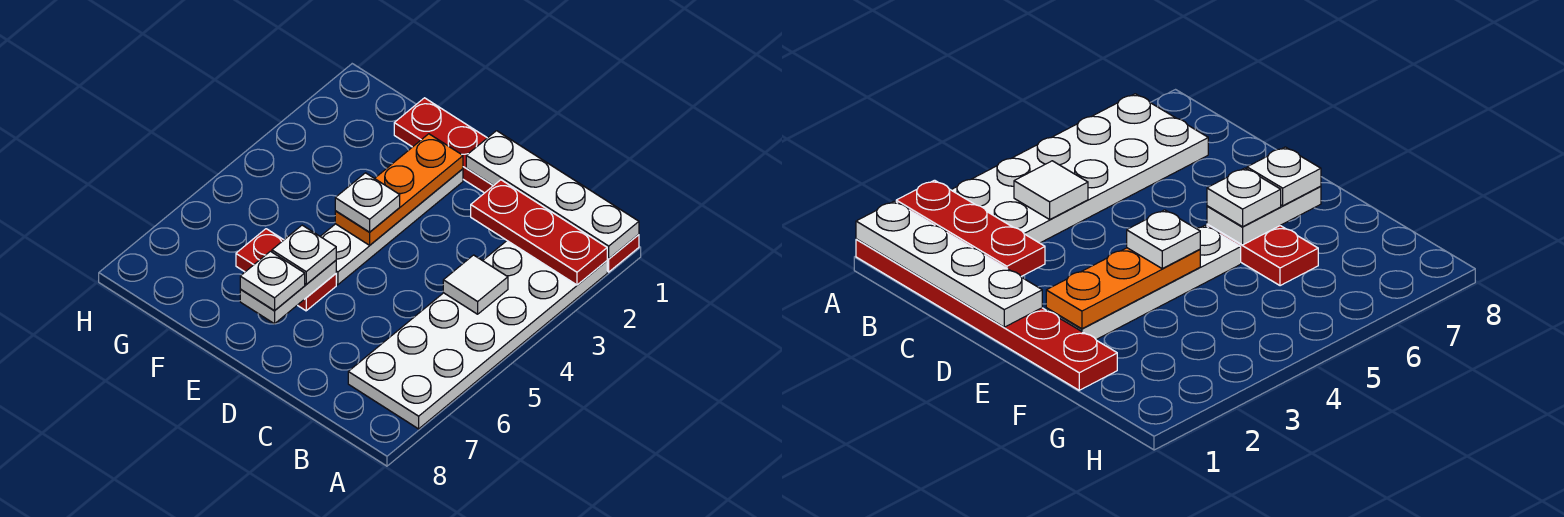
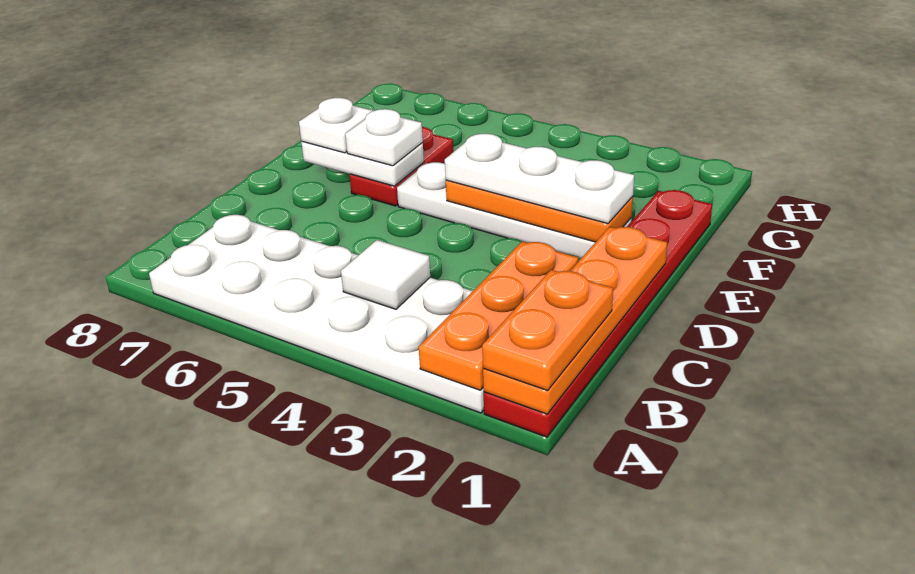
white 1x4 plate [466,131,639,259] -> orange 1x4 plate [483,227,667,414]
none -> orange 1x2 plate [482,270,613,390]
red 1x3 plate [471,180,607,285] -> orange 1x3 plate [419,241,578,390]
white 1x1 plate [335,173,400,232] -> white 1x3 plate [445,133,634,223]

